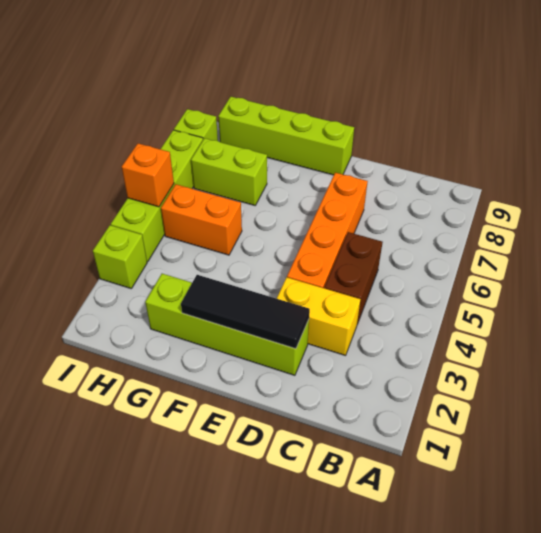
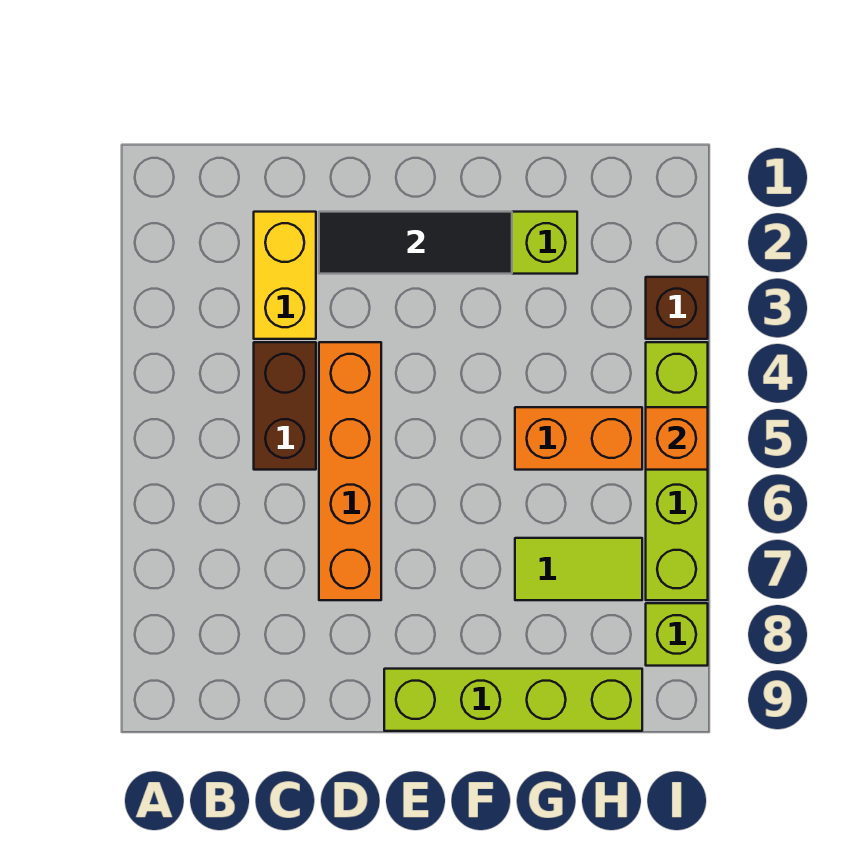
yellow 1x2 brick [277,277,361,356] -> yellow 1x2 brick turned to [254,212,316,339]
lime 1x2 brick [191,138,267,205] -> lime 1x2 tile [515,538,642,600]
lime 1x1 brick [93,225,147,288] -> brown 1x1 brick [646,277,708,339]

